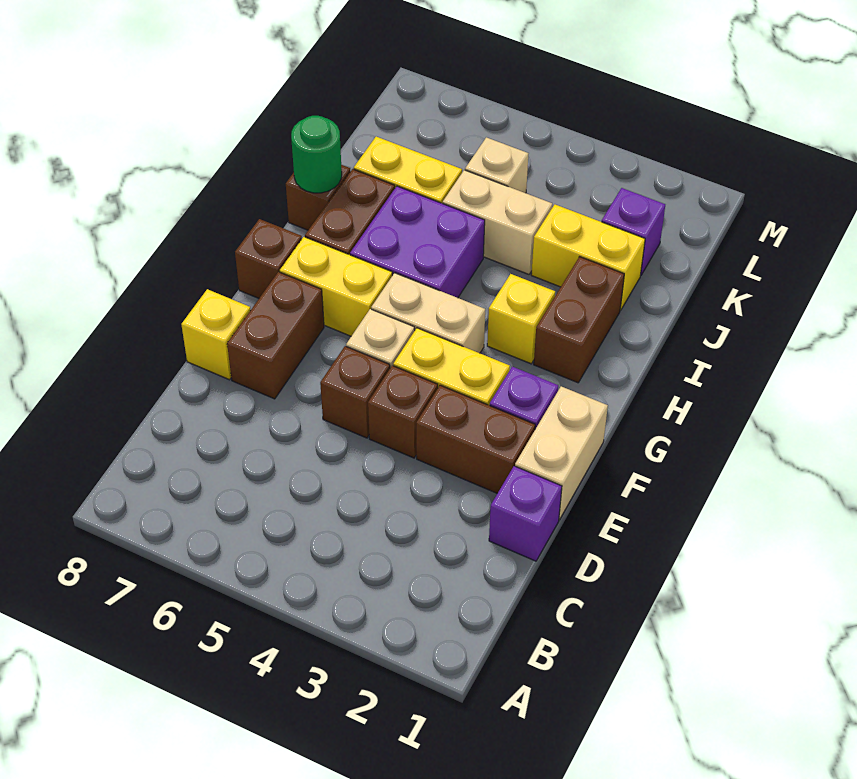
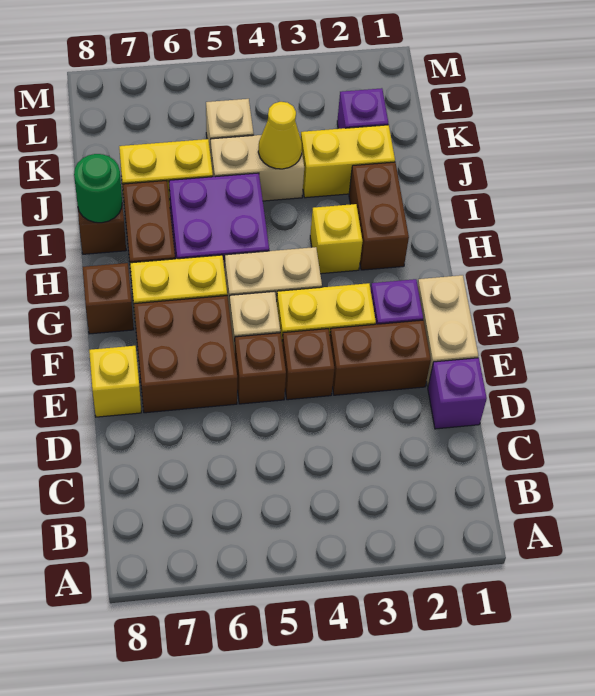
brown 1x2 brick [227,272,324,399] -> brown 2x2 brick [134,296,237,413]
none -> yellow 1x1 cone [258,102,302,169]

